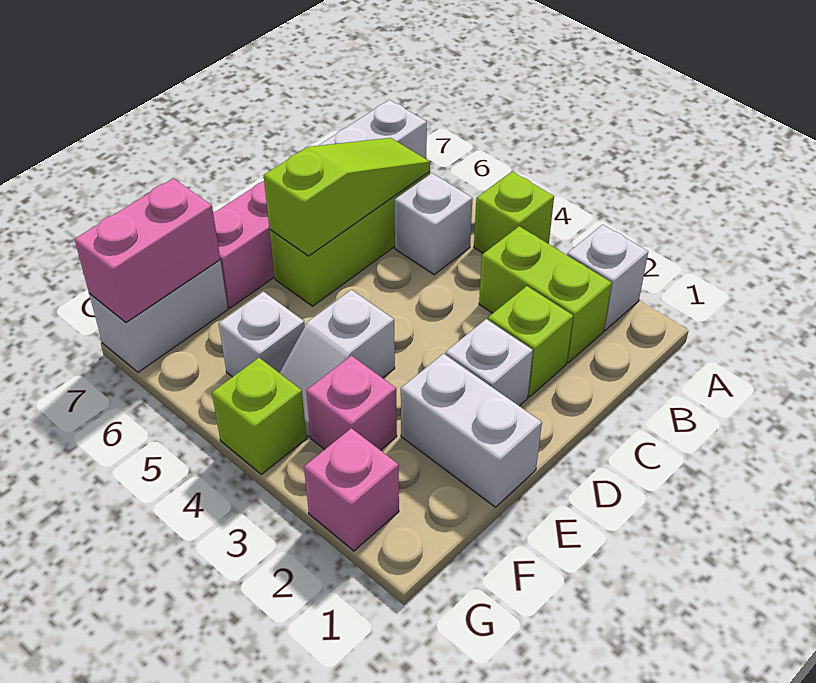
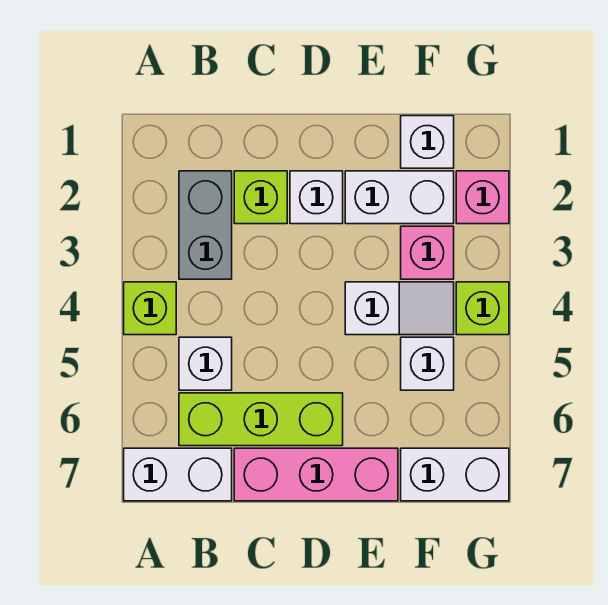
white 1x1 brick [567,225,648,330] -> white 1x1 brick moved to [401,116,454,168]
lime 1x2 brick [479,226,612,363] -> grey 1x2 brick [179,171,232,279]
lime 1x3 slope [263,138,430,256] -> none
white 1x2 brick [401,354,542,507] -> white 1x2 brick turned to [345,171,454,224]
pink 1x2 brick [75,178,220,322] -> none

